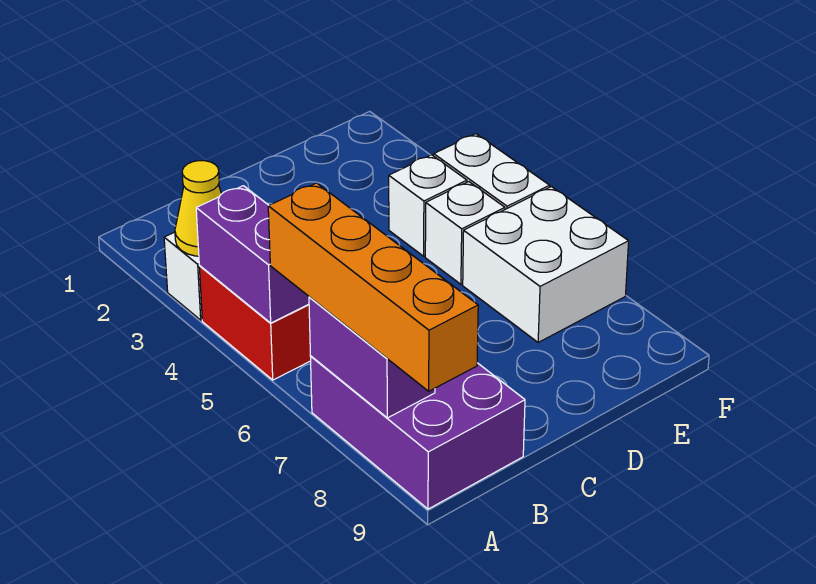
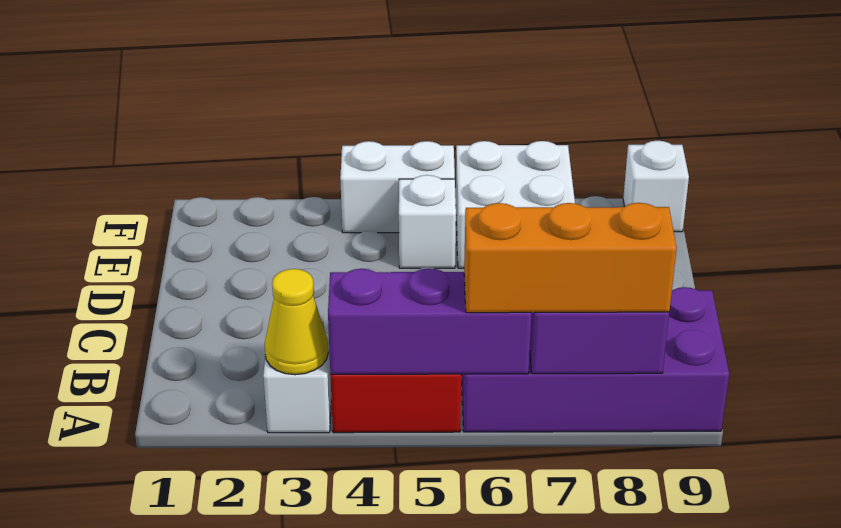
purple 1x2 brick [196,186,309,323] -> purple 1x3 brick [328,268,531,374]
orange 1x4 brick [268,183,478,391] -> orange 1x3 brick [464,203,677,313]
purple 2x3 brick [310,356,525,509] -> purple 2x4 brick [461,287,729,432]
white 1x1 brick [389,155,467,256] -> white 1x1 brick moved to [623,141,689,232]

